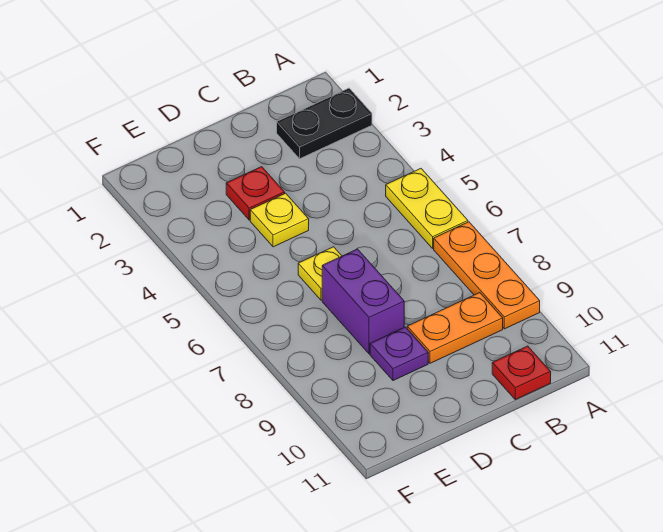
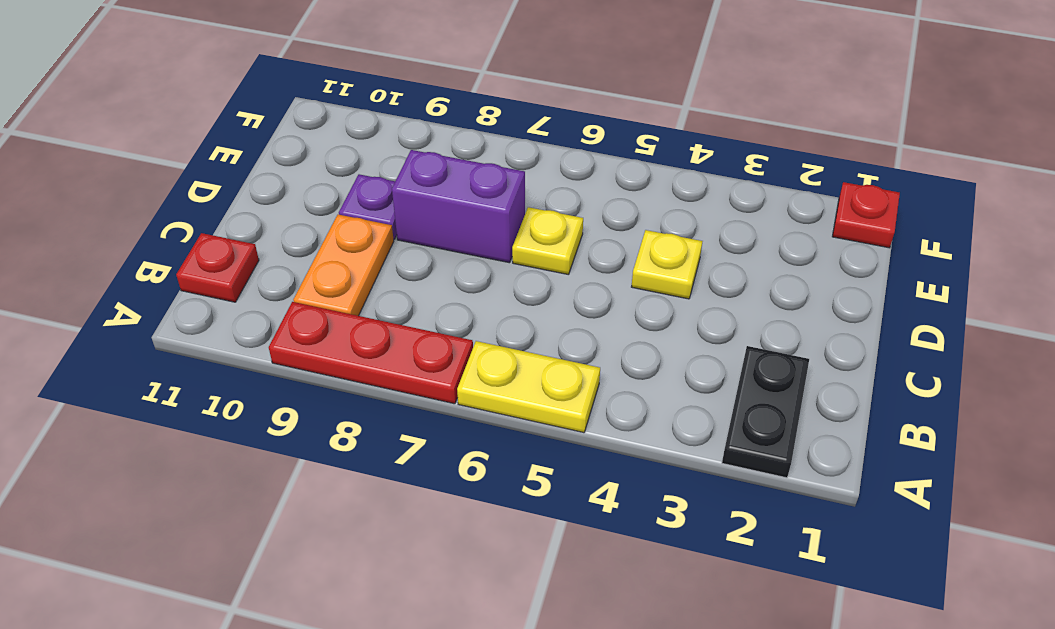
orange 1x3 plate [434,222,540,329] -> red 1x3 plate [269,302,473,404]
red 1x1 plate [226,167,285,220] -> red 1x1 plate moved to [832,182,900,248]

